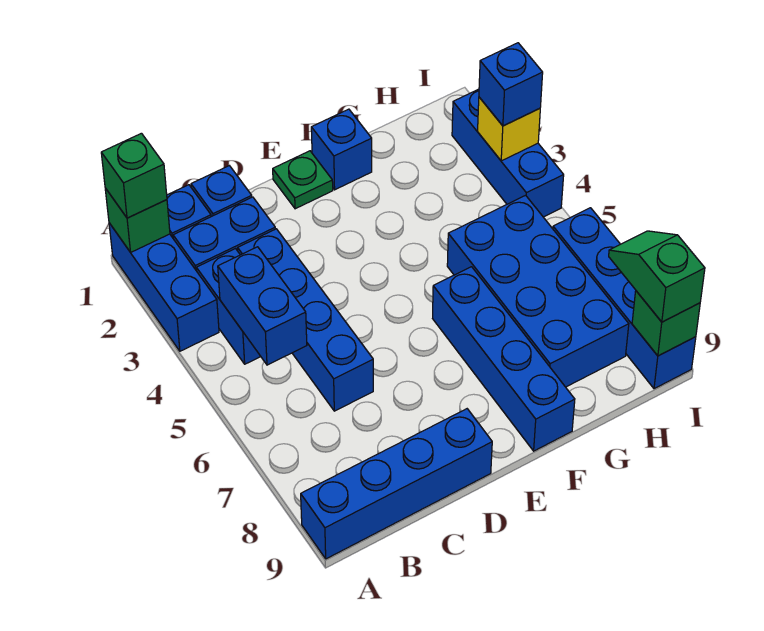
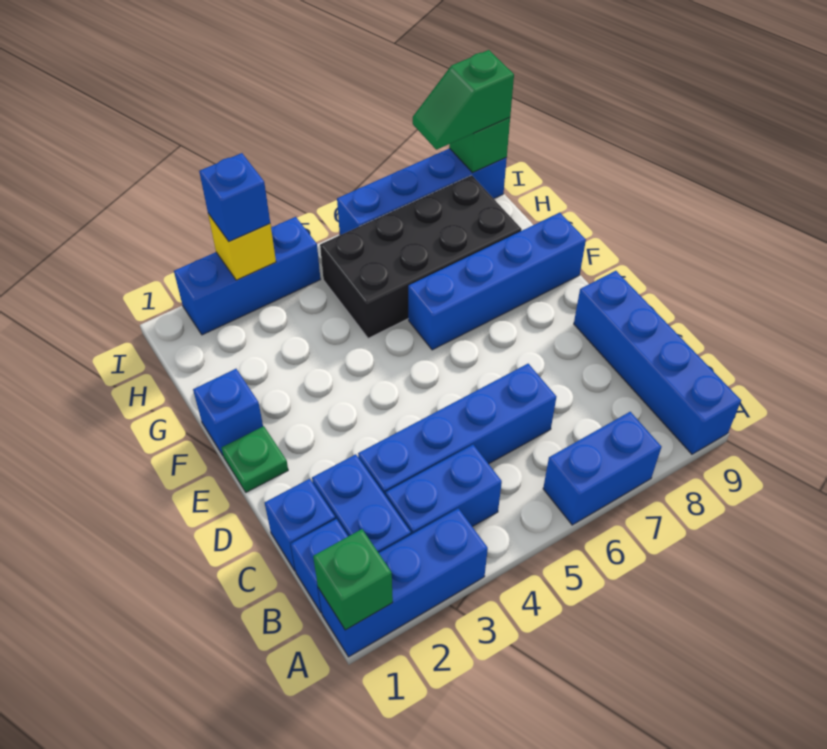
green 1x1 brick [101,133,167,218] -> none
blue 1x2 brick [218,247,307,365] -> blue 1x2 brick moved to [543,412,662,525]
blue 2x4 brick [447,195,629,387] -> black 2x4 brick [320,175,522,338]

